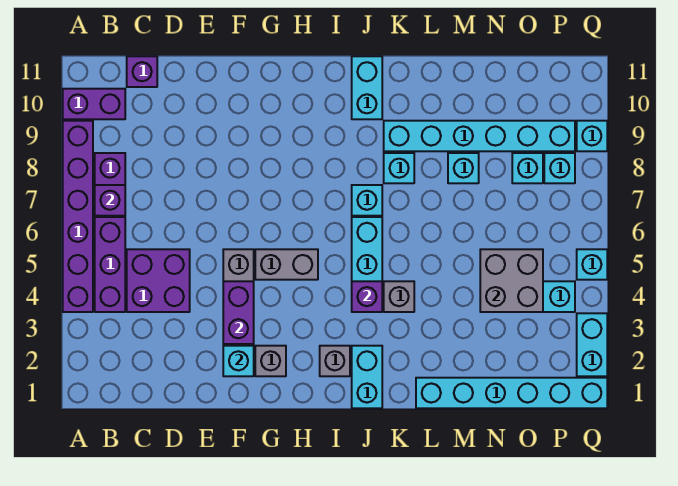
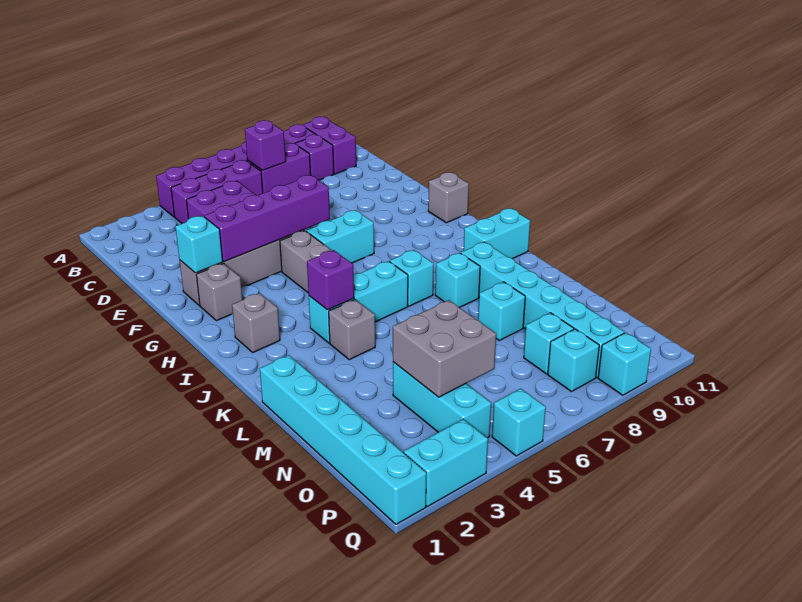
purple 1x1 brick [127,56,157,87] -> purple 1x1 brick moved to [295,135,334,180]
purple 1x2 brick [223,281,254,344] -> purple 1x4 brick [204,175,330,262]
none -> grey 1x1 brick [428,172,469,223]
cyan 1x2 brick [352,346,382,408] -> cyan 1x2 brick moved to [306,211,374,263]

